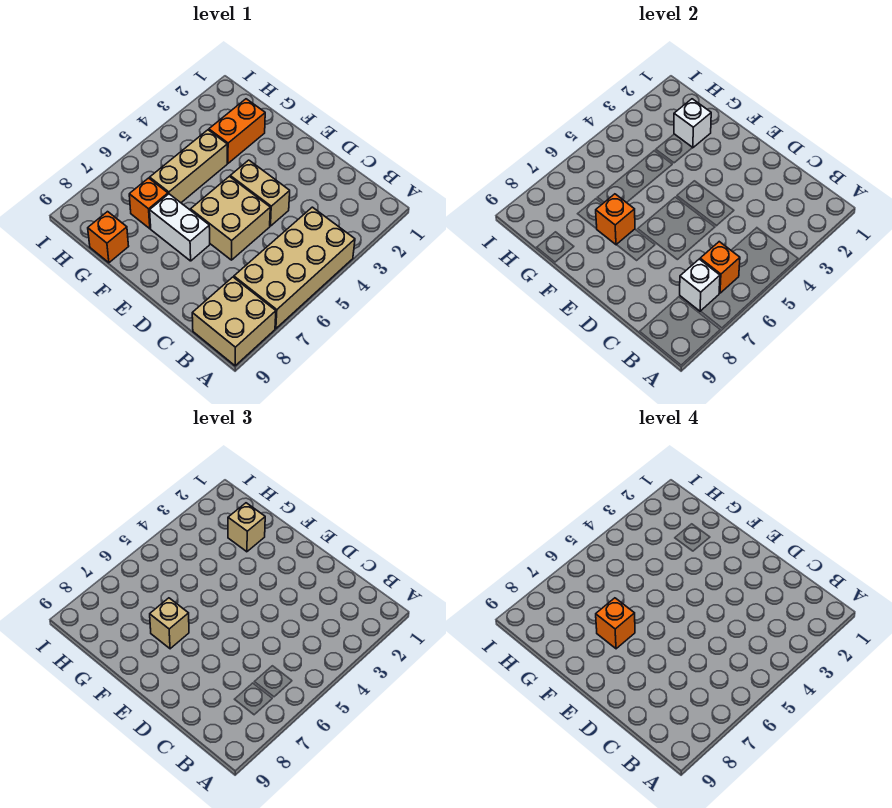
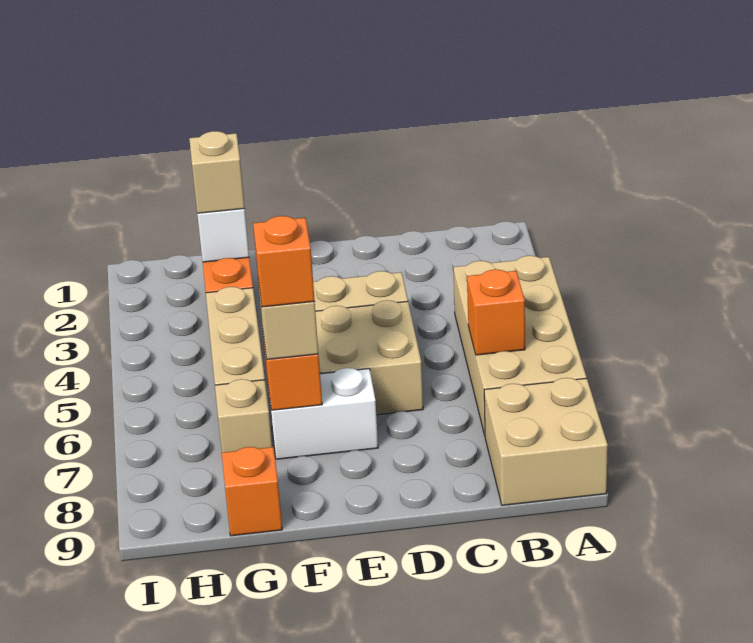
white 1x1 brick [680,259,720,311] -> none
orange 1x1 brick [129,178,168,229] -> tan 1x1 brick [215,379,272,453]

